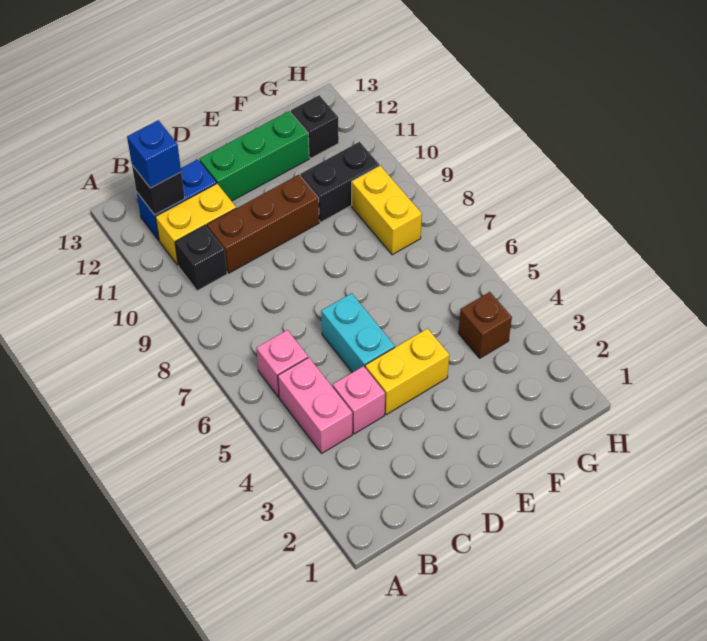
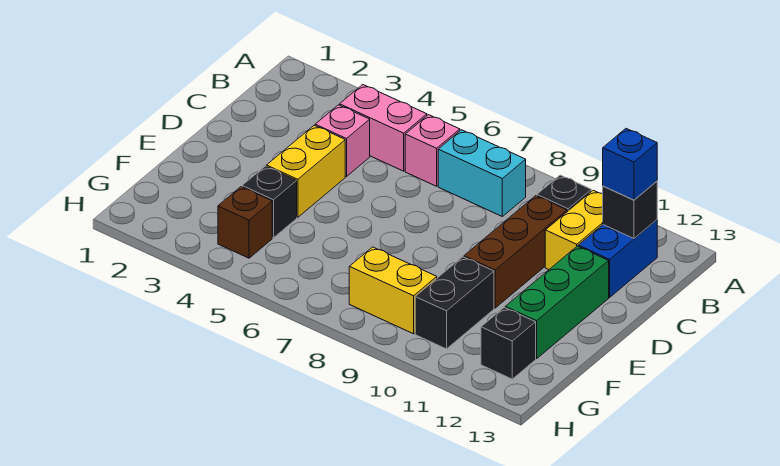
cyan 1x2 brick [321,293,395,373] -> cyan 1x2 brick moved to [438,130,526,216]
none -> black 1x1 brick [242,166,297,238]

